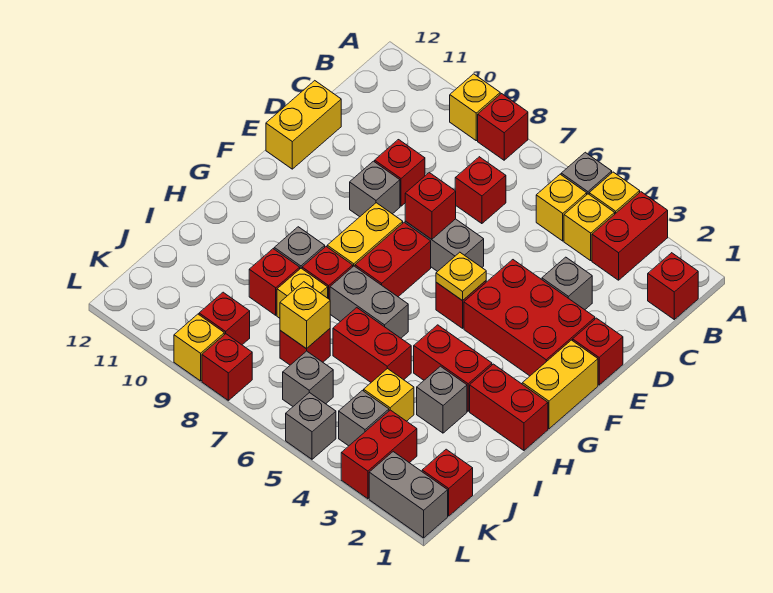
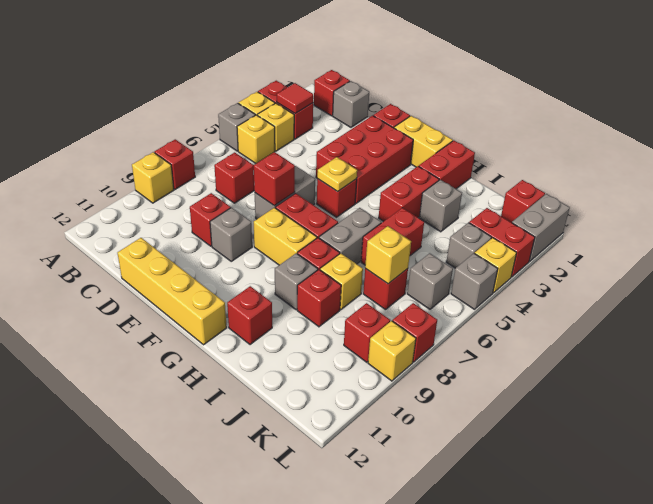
none -> red 1x1 tile [277,83,313,114]
grey 1x1 brick [542,257,592,310] -> grey 1x1 brick moved to [333,81,369,127]
yellow 1x2 brick [266,81,341,169] -> yellow 1x4 brick [118,238,227,345]
none -> red 1x1 brick [227,286,272,345]
yellow 1x1 brick [364,368,414,421] -> yellow 1x1 brick moved to [475,238,516,293]

